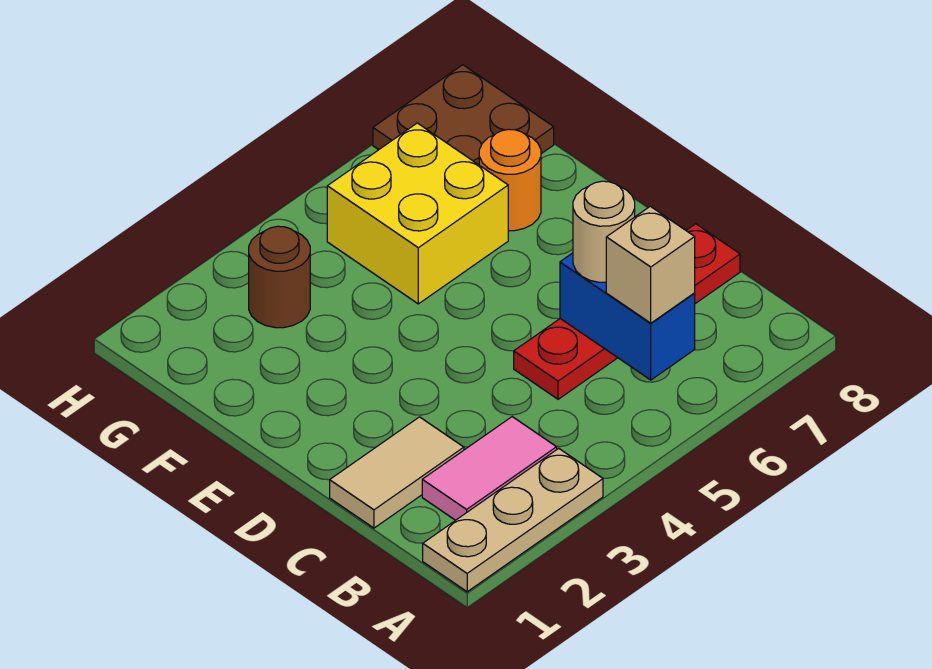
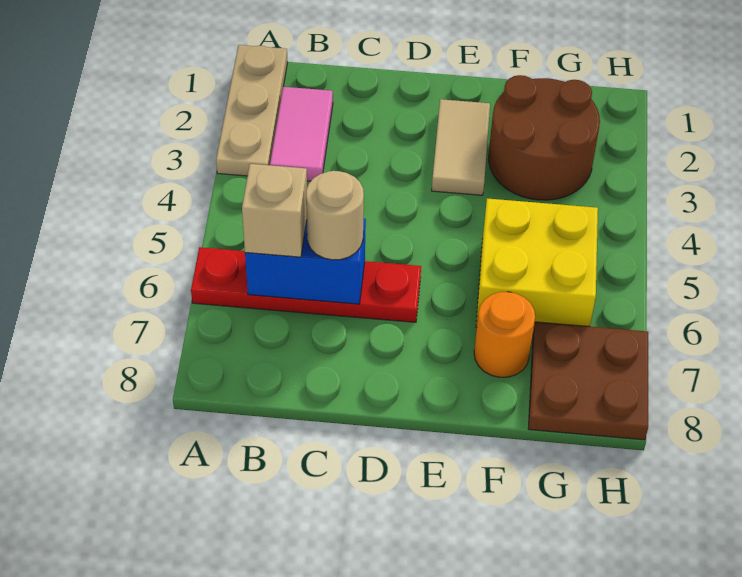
tan 1x2 tile [330,417,464,528] -> tan 1x2 tile moved to [432,99,490,195]
red 1x4 plate [514,224,740,399] -> red 1x4 plate turned to [191,247,421,322]
brown 1x1 round brick [249,226,310,328] -> brown 2x2 round brick [489,75,600,200]

